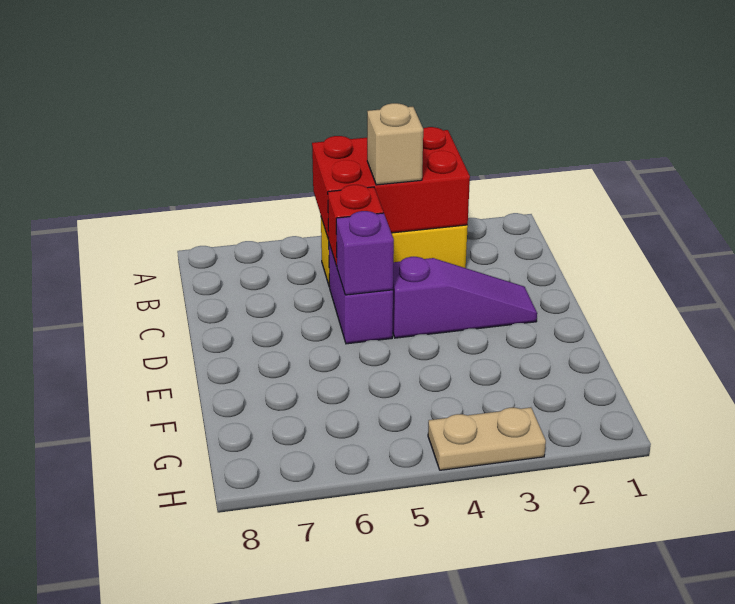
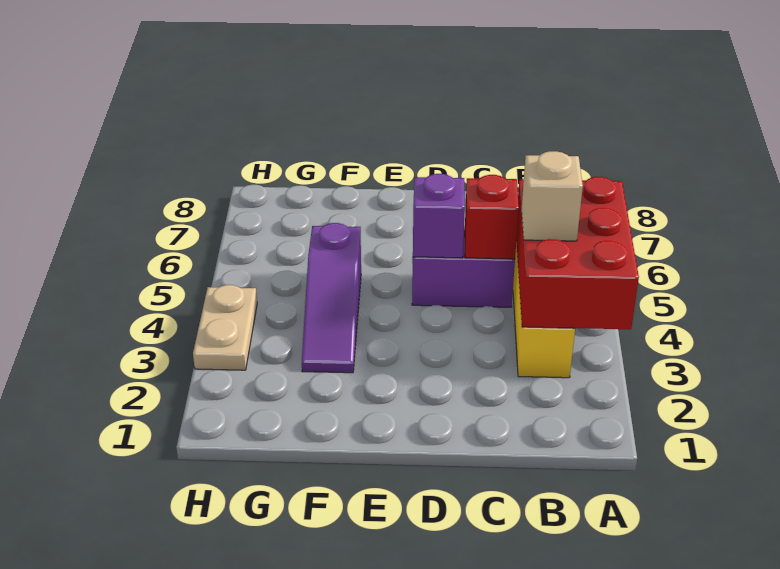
purple 1x3 slope [393,257,537,338] -> purple 1x3 slope moved to [302,223,361,373]

